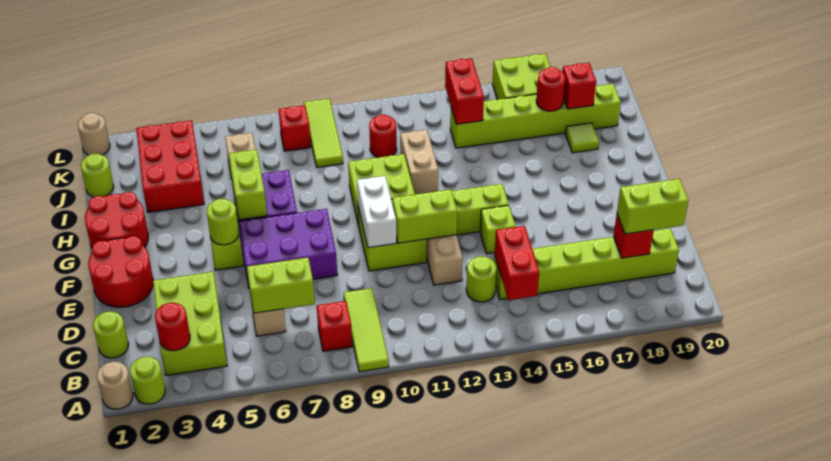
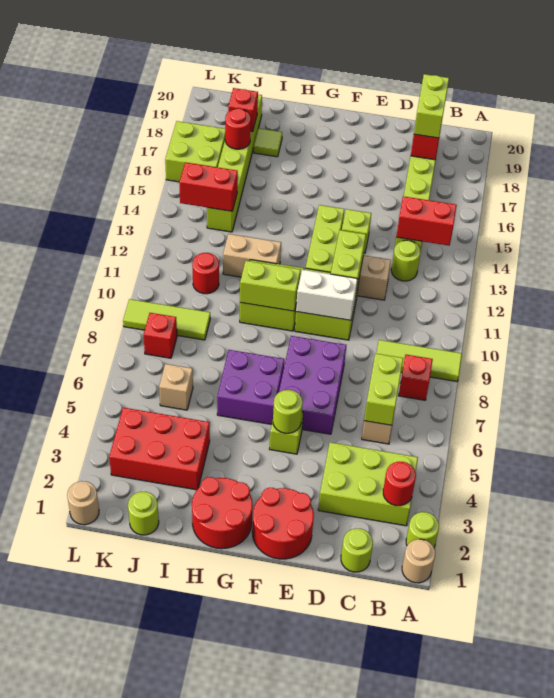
lime 1x2 brick [229,149,267,220] -> lime 1x2 brick moved to [240,261,301,311]

